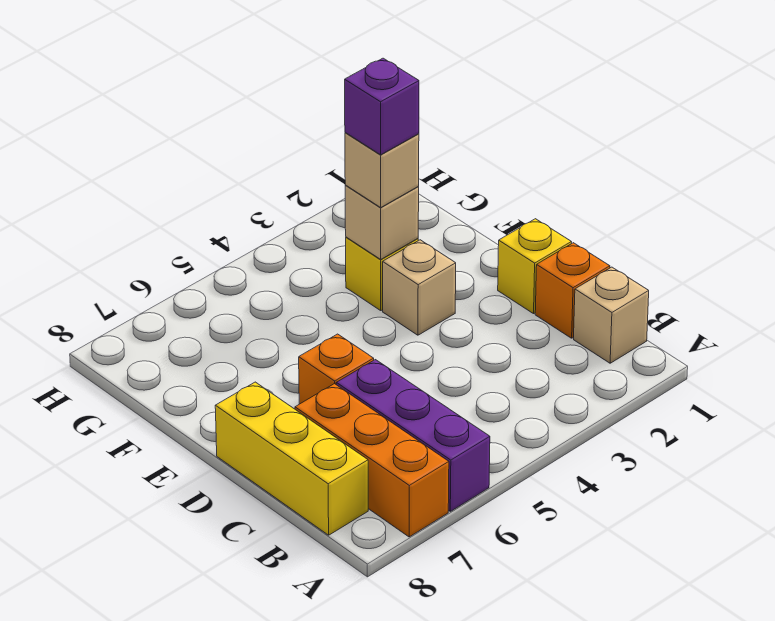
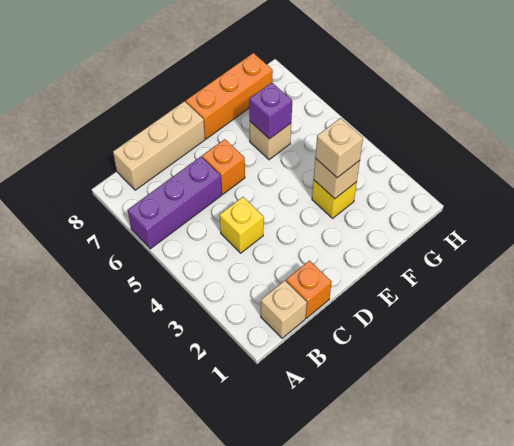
orange 1x3 brick [295,384,449,537] -> orange 1x3 brick moved to [186,53,273,139]
yellow 1x3 brick [215,382,368,535] -> tan 1x3 brick [113,101,205,190]
yellow 1x1 brick [498,219,572,314] -> yellow 1x1 brick moved to [220,197,264,253]
tan 1x1 brick [383,240,456,335] -> tan 1x1 brick moved to [250,122,291,160]
purple 1x1 brick [345,58,419,155] -> purple 1x1 brick moved to [249,83,292,139]

